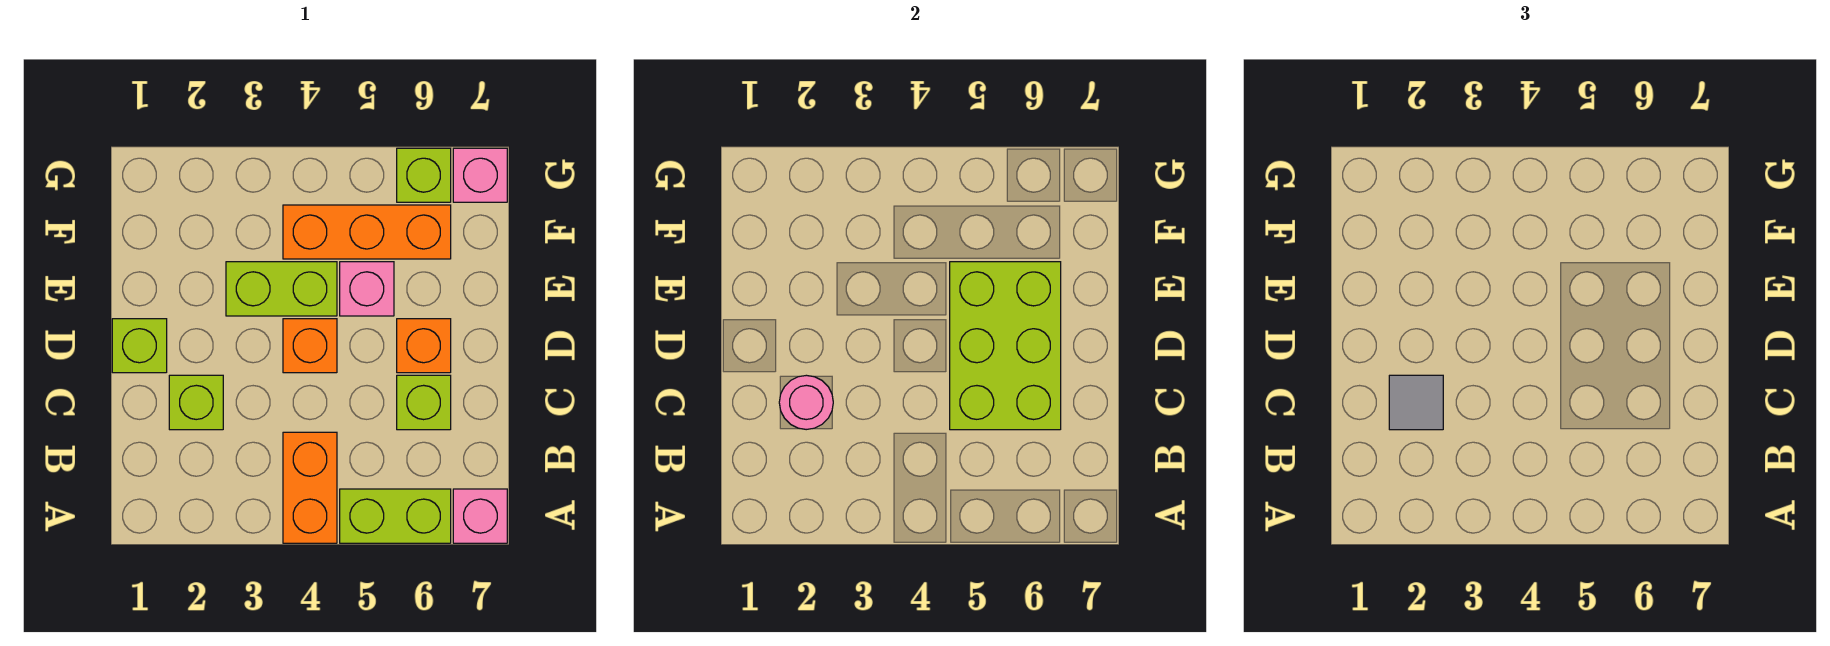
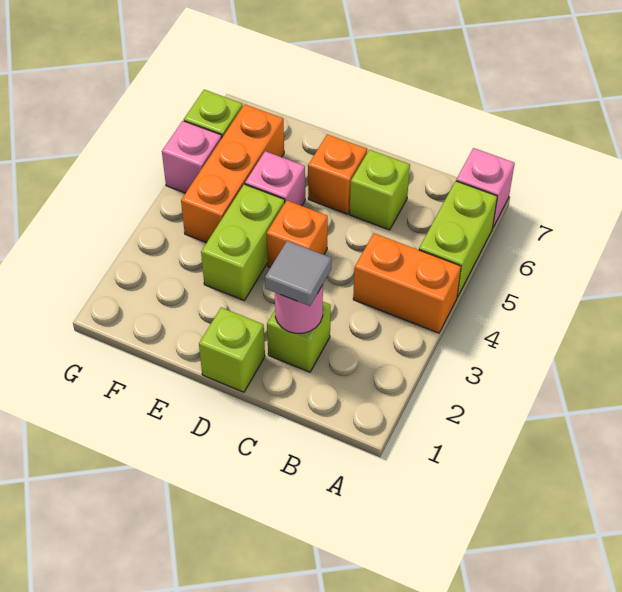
lime 2x3 brick [950,262,1061,430] -> none
pink 1x1 brick [453,148,507,202] -> pink 1x1 brick moved to [162,121,222,193]

